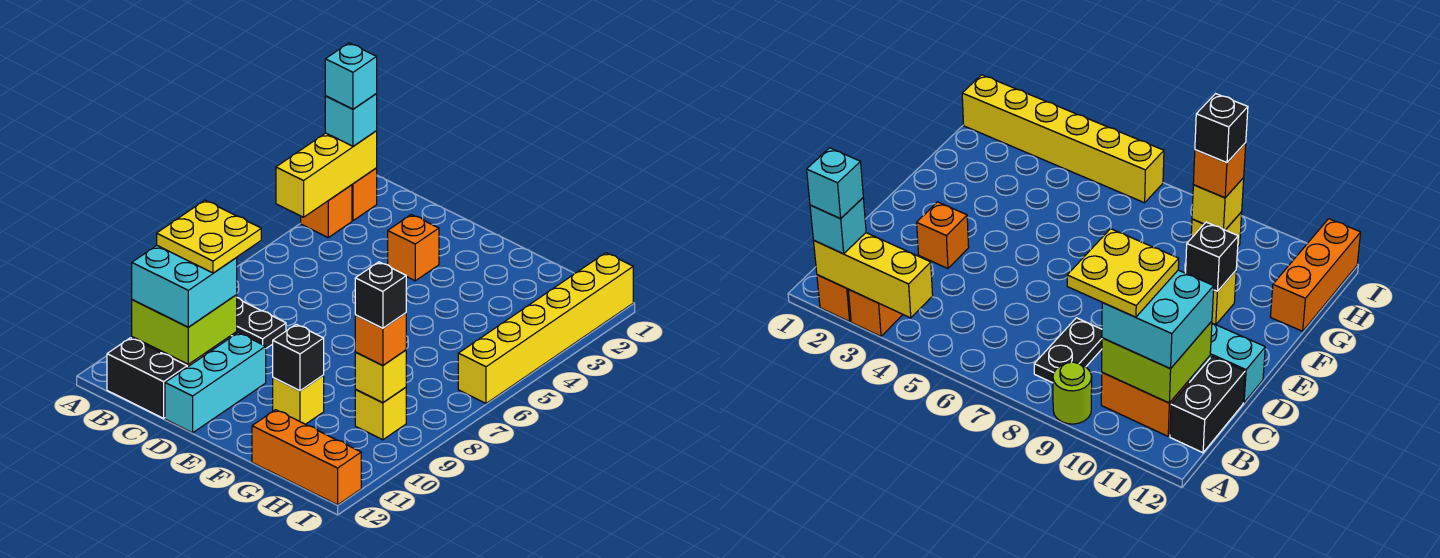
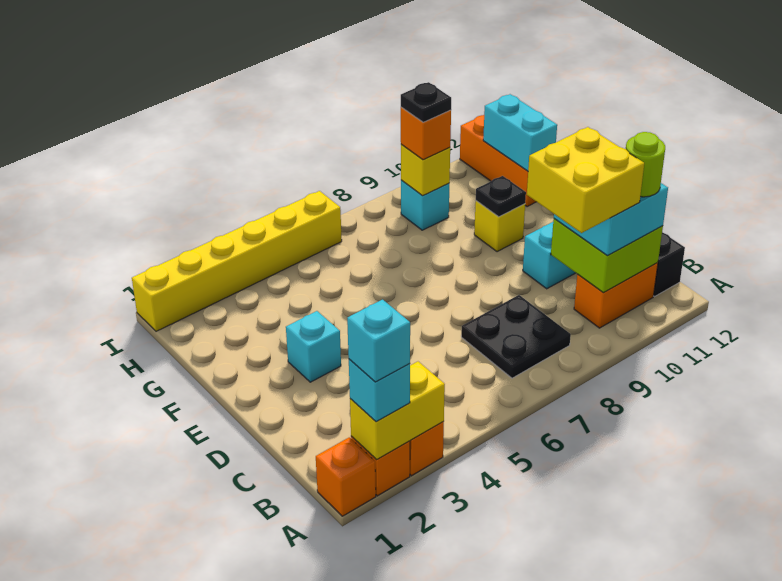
yellow 1x3 brick [276,131,377,217] -> yellow 1x2 brick [350,362,445,460]
lime 1x1 round brick [1053,362,1092,424] -> lime 1x1 round brick moved to [626,132,665,197]
black 1x2 plate [231,298,286,348] -> black 2x2 plate [461,295,571,378]
yellow 2x2 plate [157,200,261,273] -> yellow 2x2 brick [527,127,644,233]
orange 1x1 brick [388,215,439,281] -> orange 1x1 brick moved to [316,437,376,516]
none -> cyan 1x1 brick [286,311,341,382]
black 1x1 brick [273,324,324,391] -> black 1x1 plate [476,176,526,217]
none -> cyan 1x2 brick [483,94,557,171]
yellow 1x1 brick [355,387,406,440] -> cyan 1x1 brick [401,180,449,230]
black 1x1 brick [355,262,406,328] -> black 1x1 plate [401,82,451,122]

